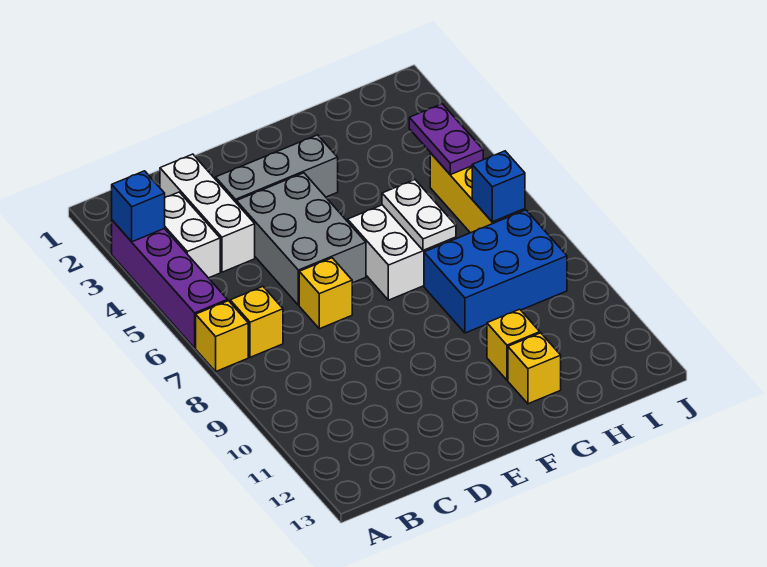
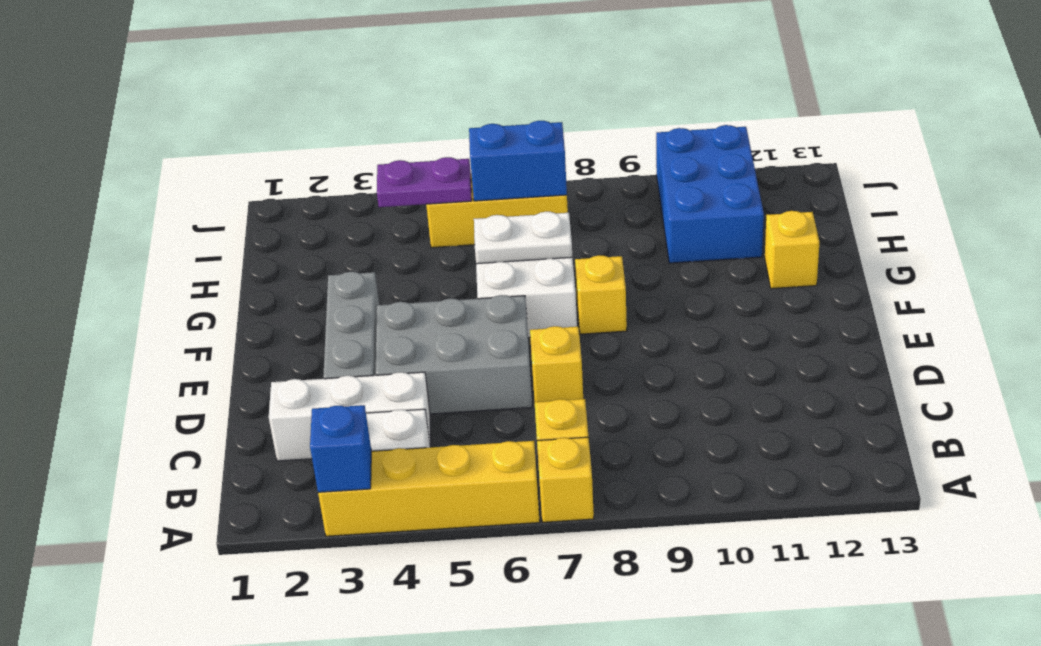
purple 1x4 brick [112,220,228,348] -> yellow 1x4 brick [318,441,540,536]
blue 2x3 brick [424,210,567,333] -> blue 2x3 brick moved to [656,125,764,263]
yellow 1x1 brick [487,309,540,380] -> yellow 1x1 brick moved to [575,255,627,334]
blue 1x1 brick [472,151,525,222] -> blue 1x2 brick [469,121,567,201]

